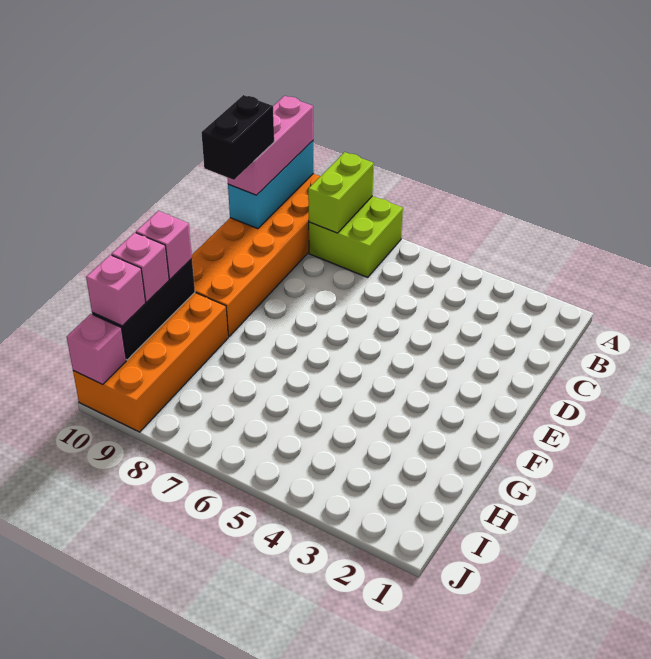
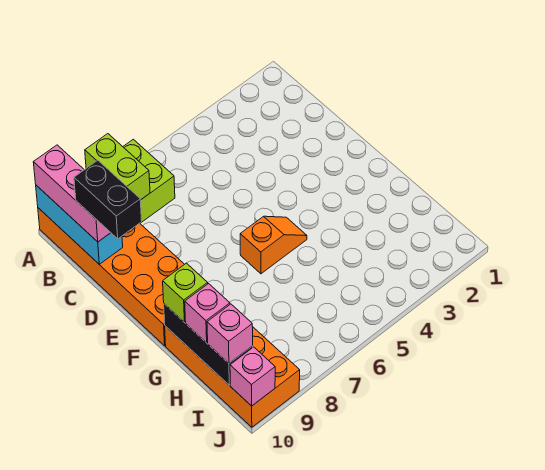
none -> orange 1x2 slope [240,216,307,274]
pink 1x1 brick [136,211,192,279] -> lime 1x1 brick [163,263,208,322]

